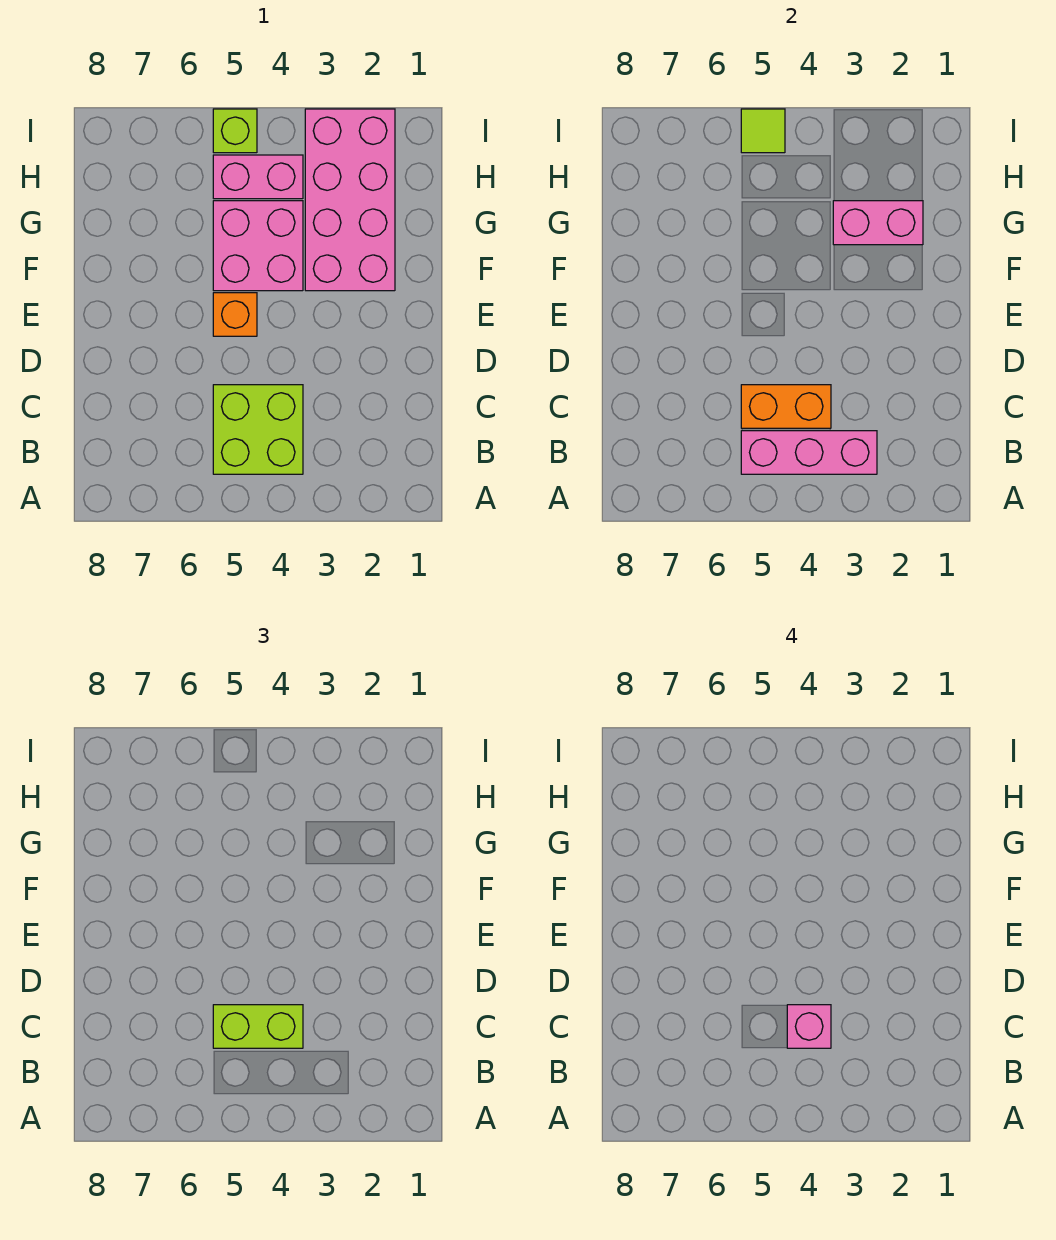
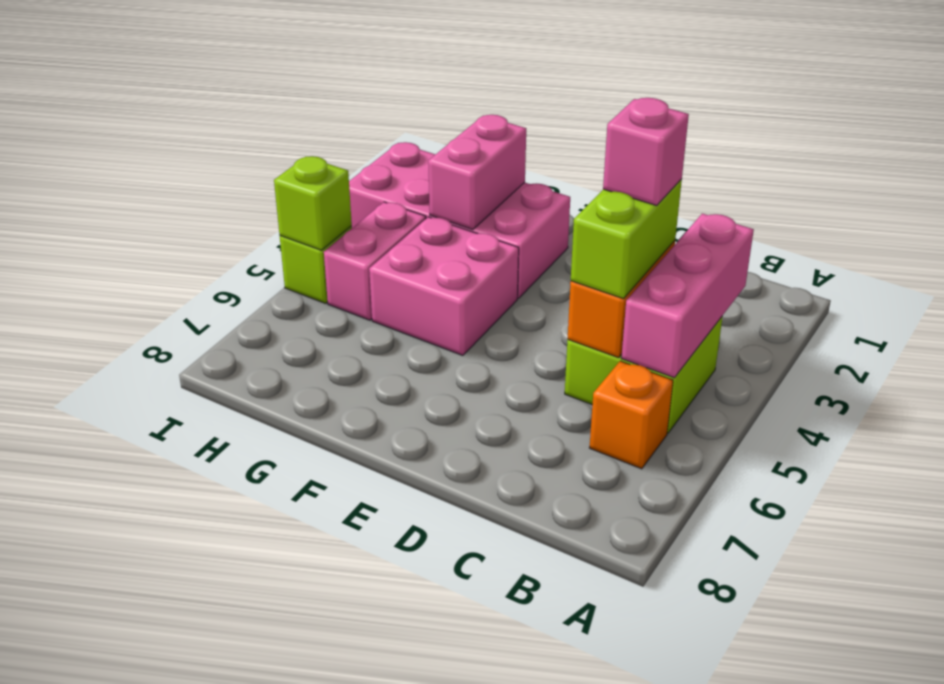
orange 1x1 brick [213,293,257,336] -> orange 1x1 brick moved to [590,361,673,469]
lime 1x1 tile [741,109,785,153] -> lime 1x1 brick [274,156,352,250]

